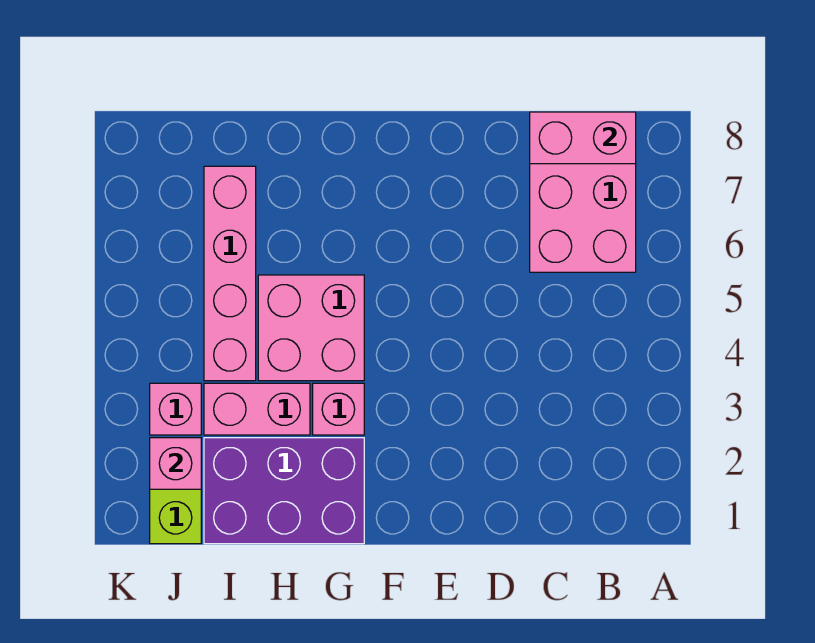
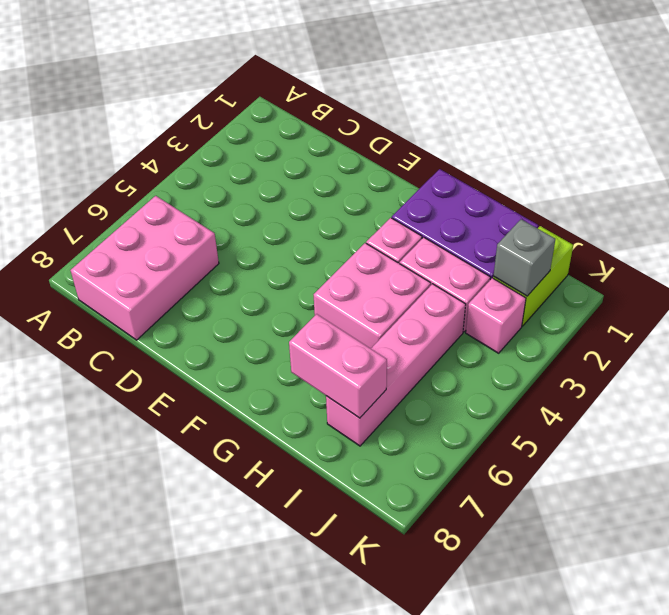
pink 1x2 brick [530,112,636,164] -> pink 1x2 brick moved to [289,314,387,418]
pink 1x1 brick [150,438,201,489] -> grey 1x1 brick [494,219,555,296]

